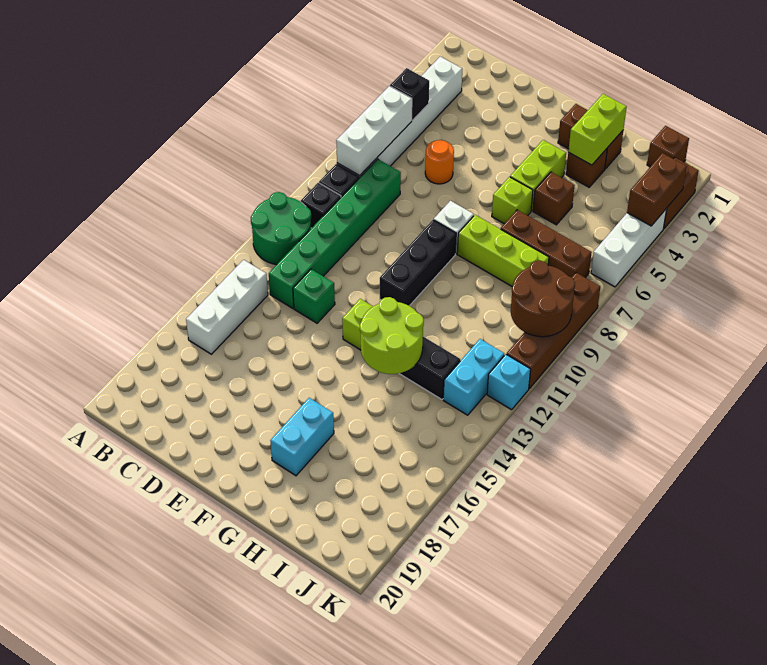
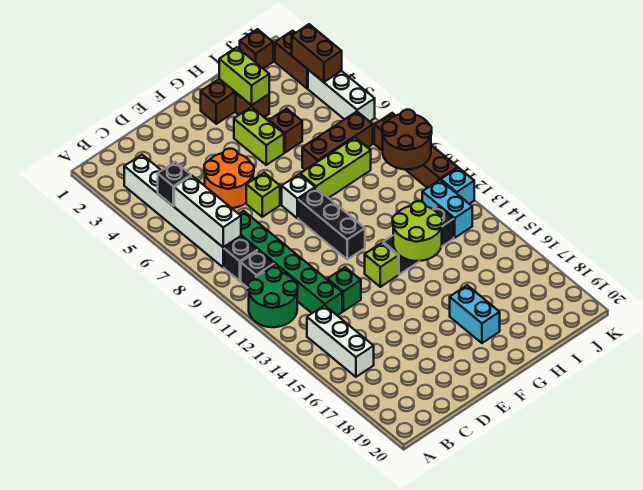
orange 1x1 round brick [425,140,454,184] -> orange 2x2 round brick [204,148,254,208]
lime 1x1 brick [492,177,533,224] -> lime 1x1 brick moved to [246,173,280,217]

